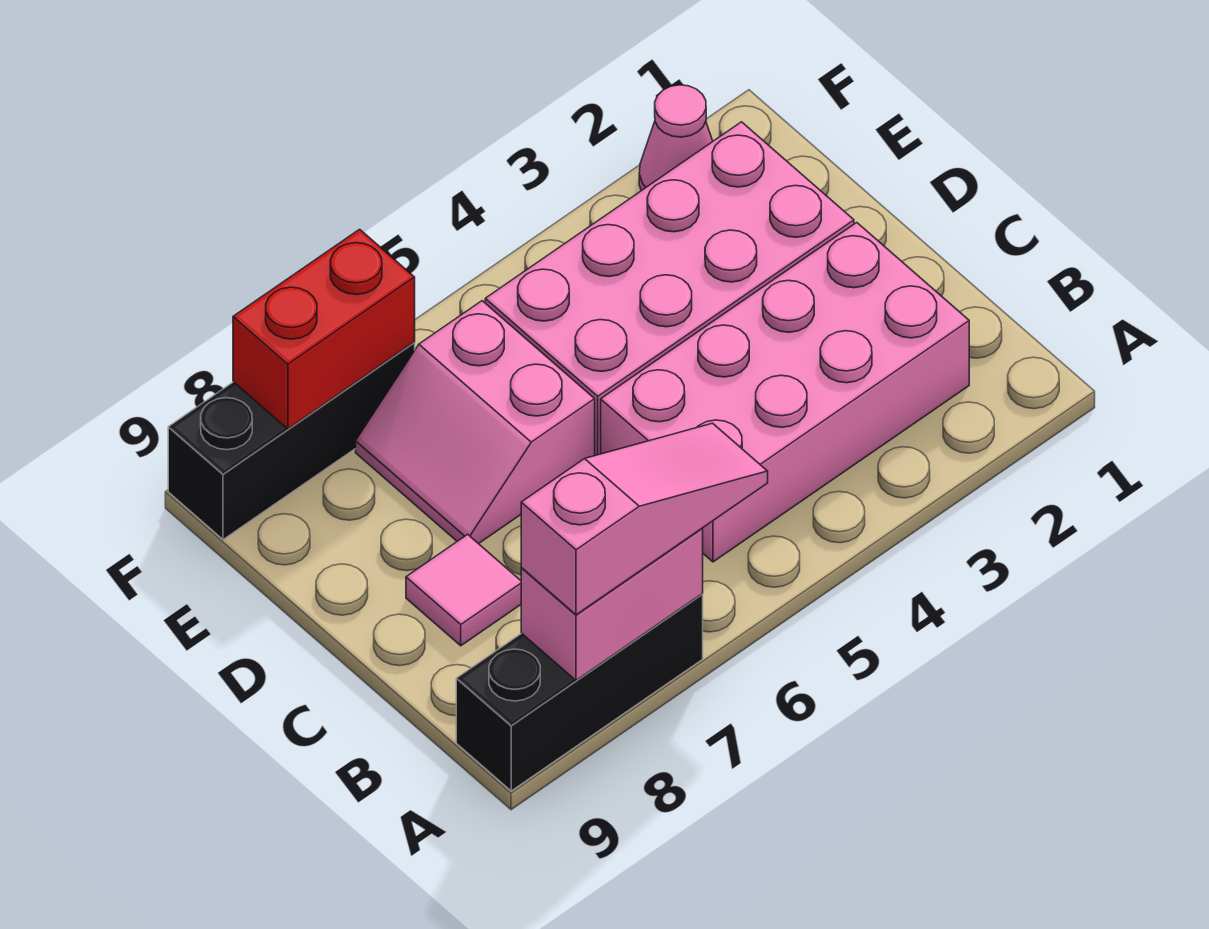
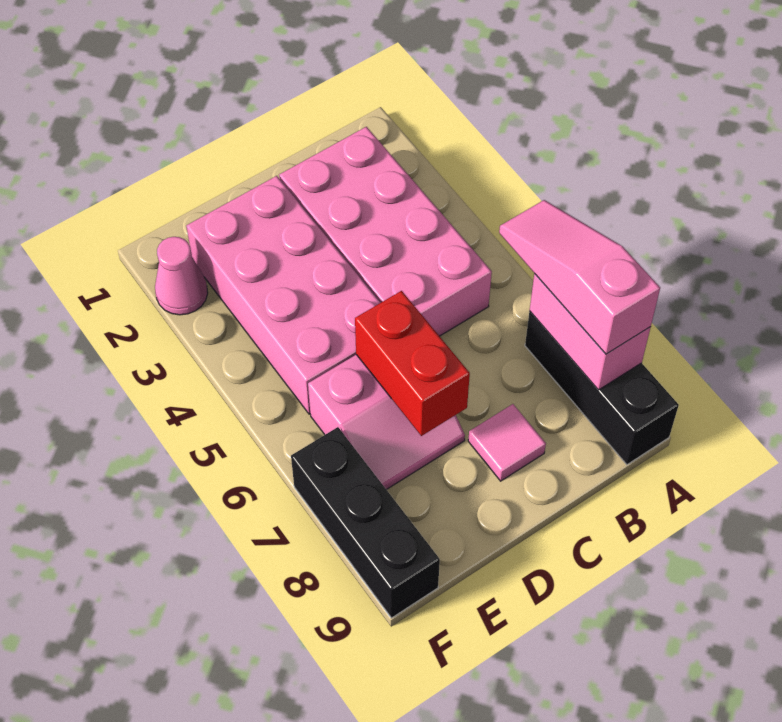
red 1x2 brick [233,229,415,429] -> red 1x2 brick moved to [355,291,470,436]

